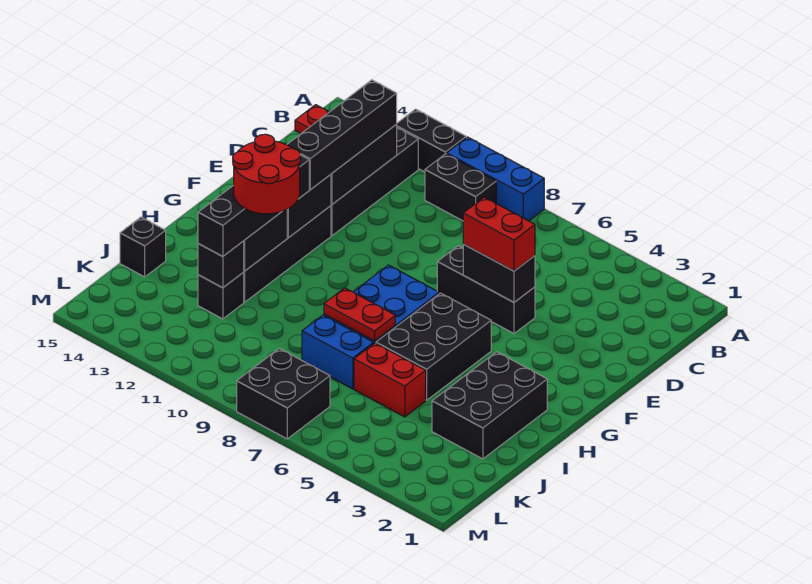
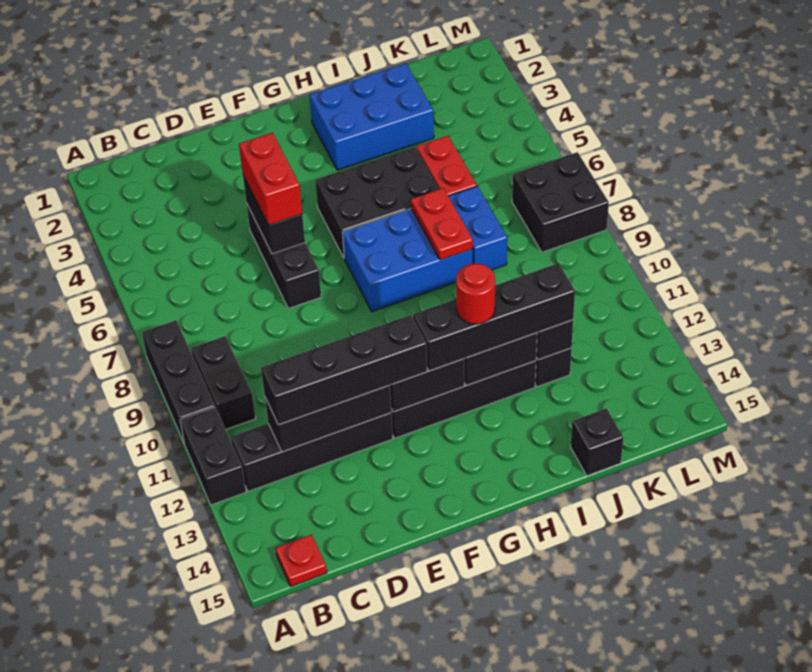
blue 1x3 brick [447,137,544,221] -> black 1x3 brick [142,320,215,444]
black 2x3 brick [432,352,547,459] -> blue 2x3 brick [310,63,434,170]
red 2x2 round brick [233,134,301,214] -> red 1x1 round brick [456,264,495,324]

